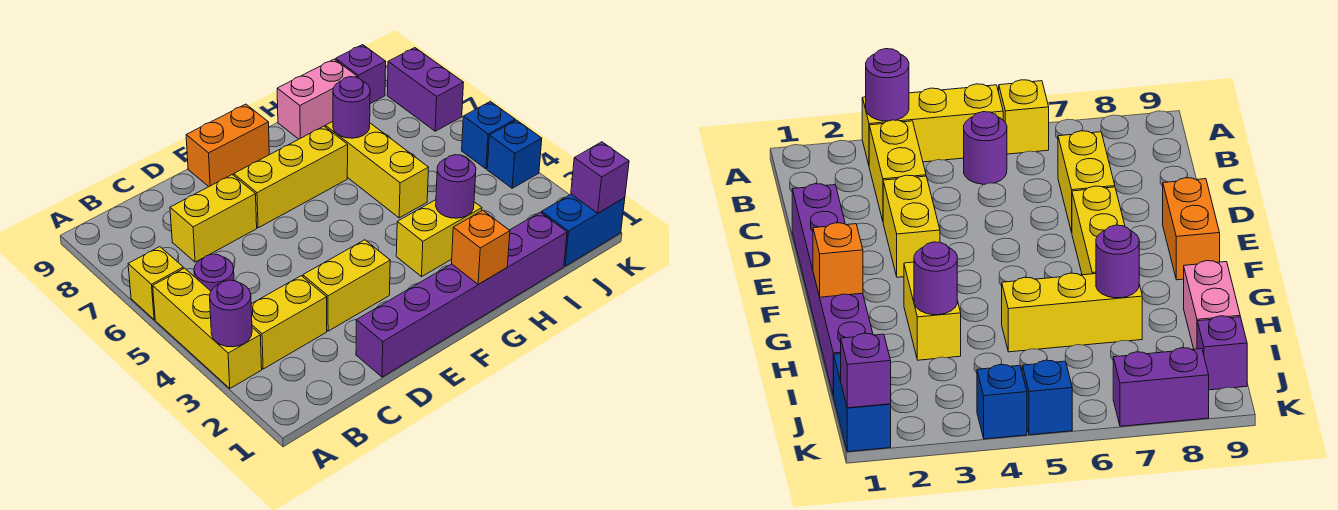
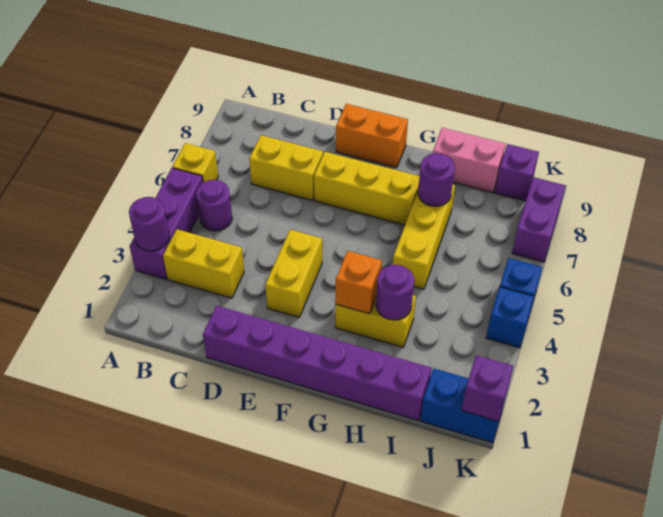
yellow 1x3 brick [153,268,262,388] -> purple 1x3 brick [130,168,203,279]
yellow 1x2 brick [303,240,390,331] -> yellow 1x2 brick turned to [265,230,322,317]
orange 1x1 brick [452,210,510,285] -> orange 1x1 brick moved to [336,251,382,314]

